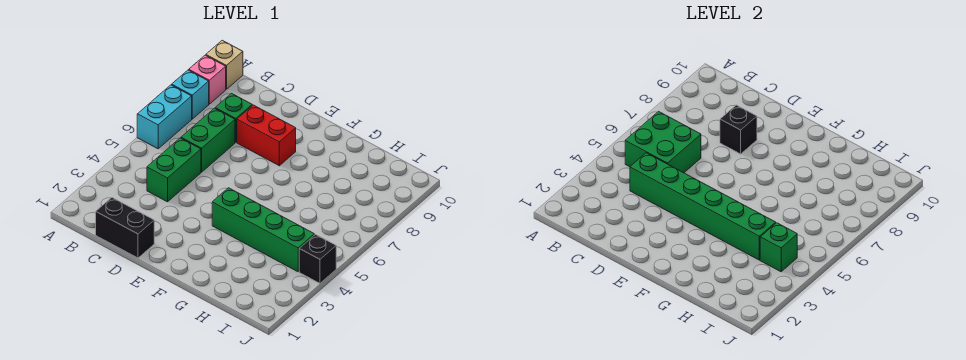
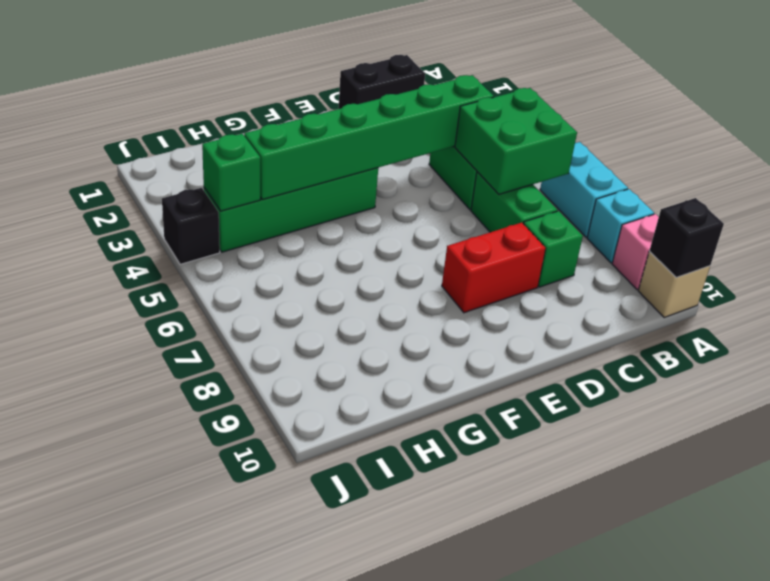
black 1x1 brick [720,105,757,154] -> black 1x1 brick moved to [649,198,724,278]

